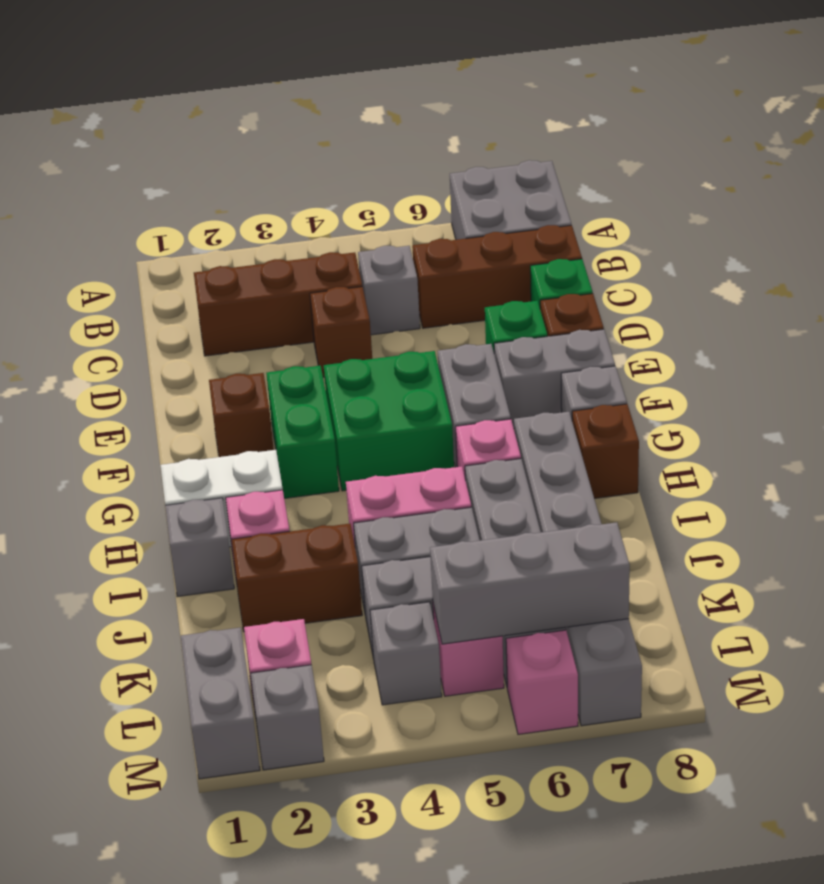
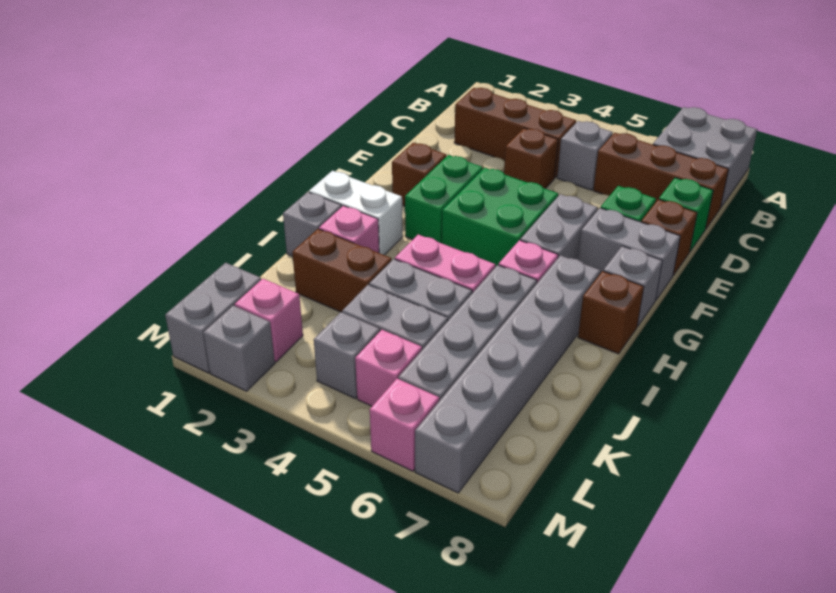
grey 1x3 brick [430,522,630,644] -> none

